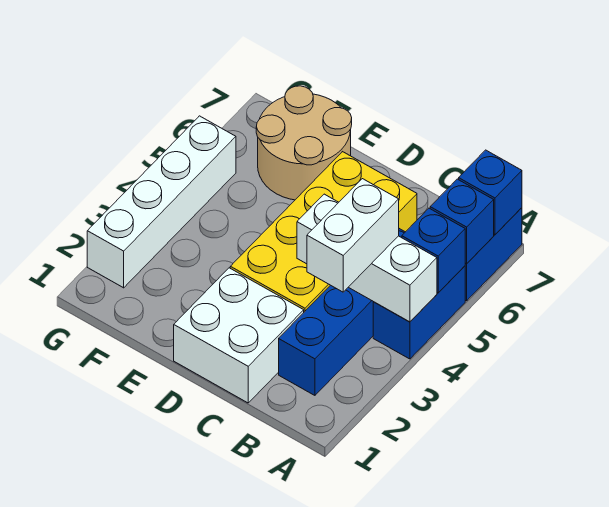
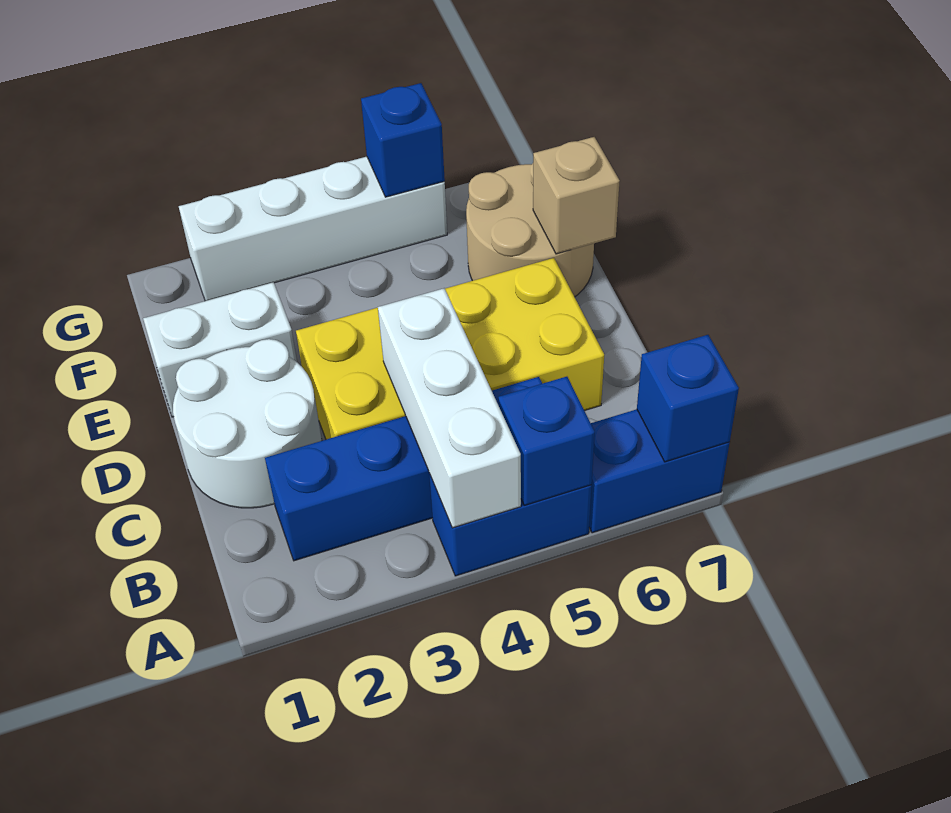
blue 1x1 brick [430,179,494,264] -> blue 1x1 brick moved to [361,83,445,197]
white 1x2 brick [307,179,399,292] -> white 1x2 brick moved to [143,282,297,417]
white 2x2 brick [174,268,304,403] -> white 2x2 round brick [173,339,322,508]
none -> tan 1x1 brick [533,137,620,254]

